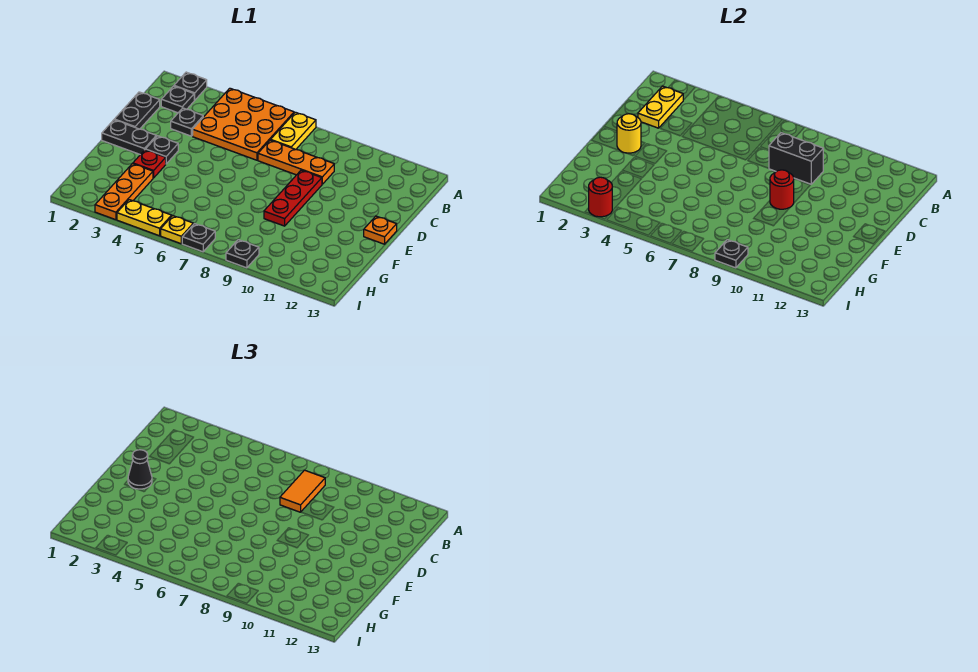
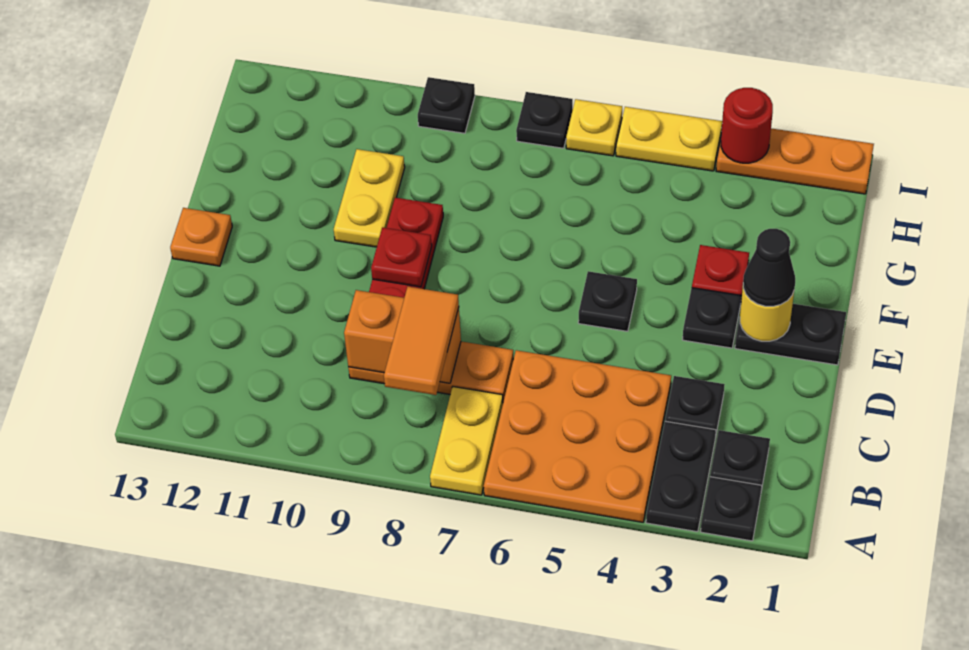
yellow 1x2 plate [638,86,683,128] -> yellow 1x2 plate moved to [334,149,405,247]
black 1x2 plate [114,92,160,129] -> black 1x2 plate moved to [646,421,716,532]
black 1x2 brick [769,133,823,184] -> orange 1x2 brick [344,290,461,383]
red 1x1 round brick [770,170,794,209] -> red 1x1 plate [371,227,432,287]
orange 1x3 plate [95,164,153,220] -> orange 1x3 plate turned to [716,128,874,194]
black 1x1 plate [715,240,748,268] -> black 1x1 plate moved to [578,271,637,331]

